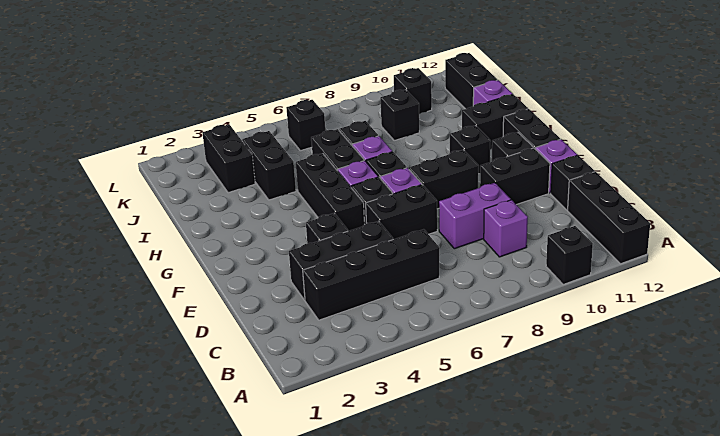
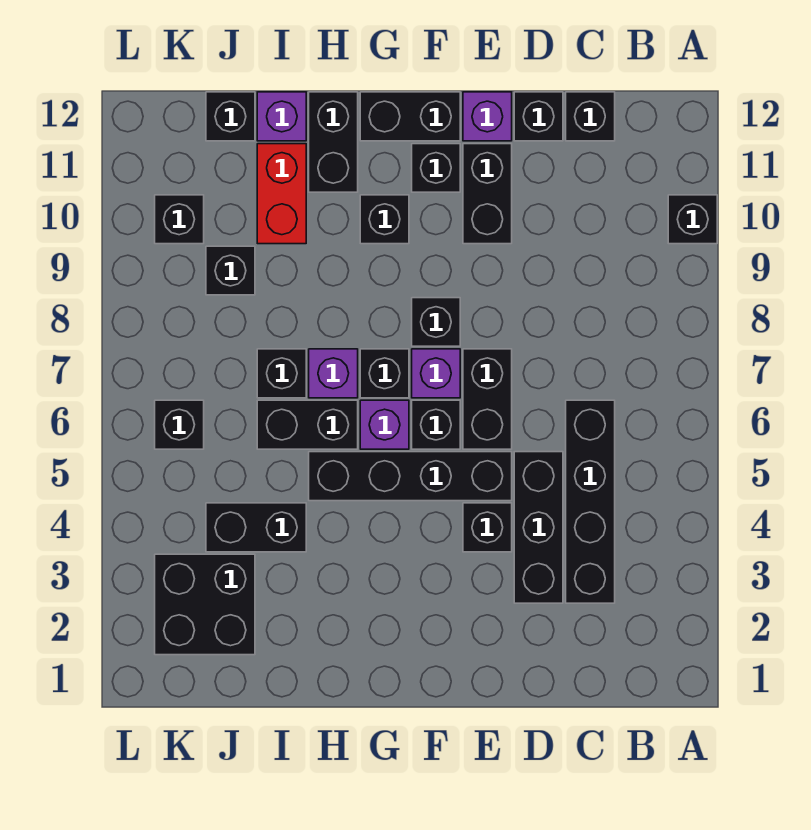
black 1x3 brick [568,172,650,264] -> black 1x1 brick [566,92,615,141]
purple 1x1 brick [484,200,528,257] -> none
purple 1x2 brick [439,183,511,249] -> none
black 1x3 brick [296,153,365,231] -> black 1x4 brick [309,452,512,501]
black 1x2 brick [409,150,478,209] -> black 1x1 brick [412,298,460,346]
none -> red 1x2 brick [257,144,306,244]
black 1x2 brick [202,124,255,193] -> black 2x2 brick [155,554,255,655]
black 1x2 brick [445,53,497,109] -> black 1x1 brick [206,92,255,141]

